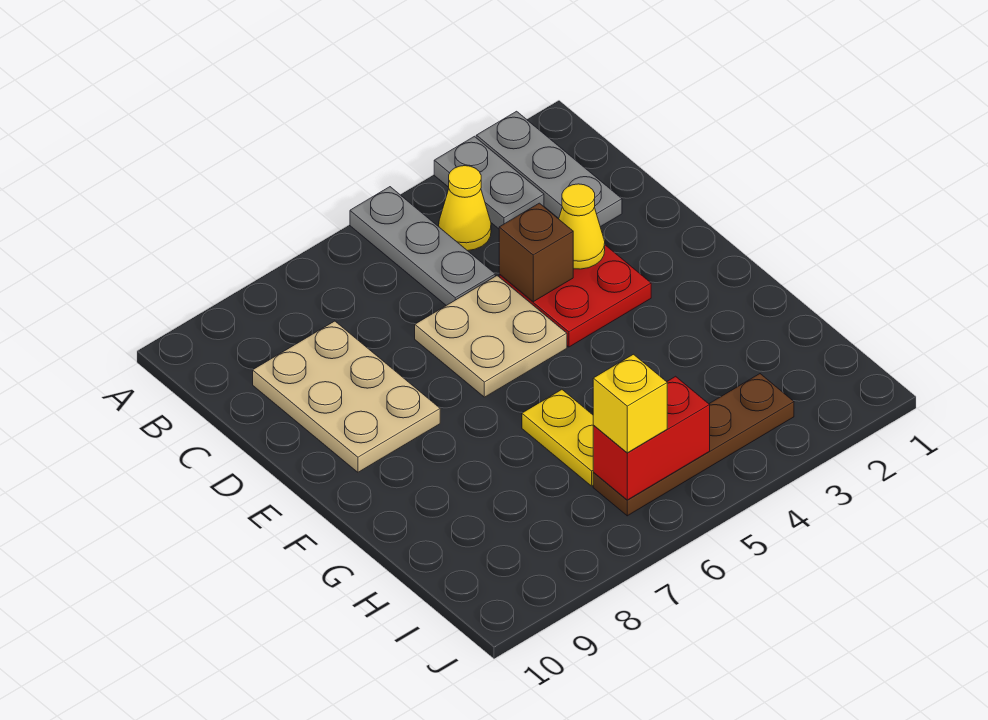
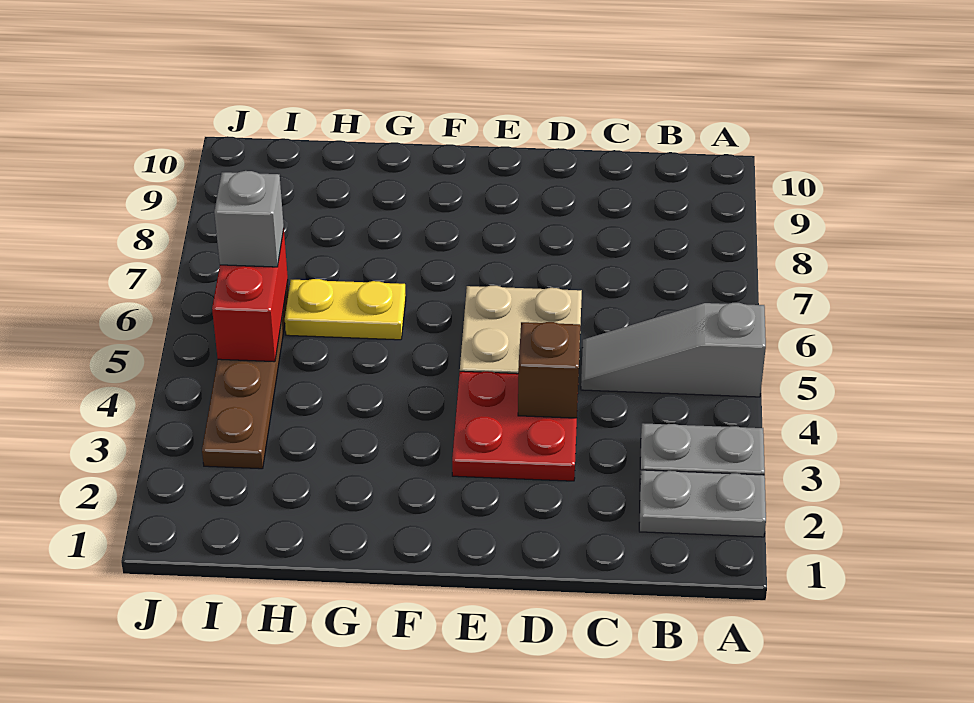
grey 1x3 plate [476,111,622,227] -> grey 1x2 plate [639,470,766,537]
grey 1x3 plate [350,187,495,305] -> grey 1x3 slope [581,303,766,397]
yellow 1x1 cone [439,166,491,251] -> none
tan 2x3 plate [253,321,440,472] -> none
yellow 1x1 cone [559,184,605,269] -> none
yellow 1x1 brick [593,354,667,453] -> grey 1x1 brick [214,171,284,267]

